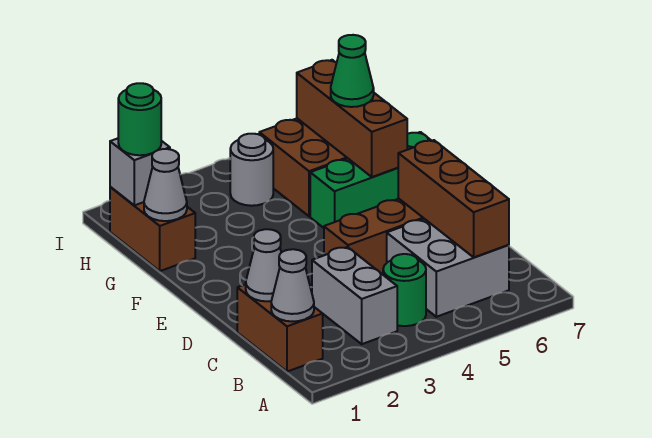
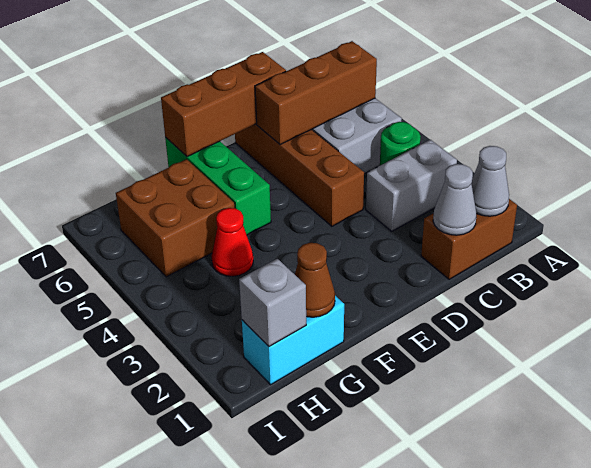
brown 1x3 brick [297,60,407,177] -> brown 1x3 brick moved to [161,52,286,157]
brown 1x2 brick [110,187,195,271] -> cyan 1x2 brick [242,296,344,385]
grey 1x1 cone [144,149,187,221] -> brown 1x1 cone [295,243,335,317]
none -> red 1x1 cone [211,208,253,276]
green 1x1 cone [331,35,374,107] -> none
green 1x1 round brick [118,83,161,155] -> none
grey 1x1 round brick [230,134,273,206] -> none

